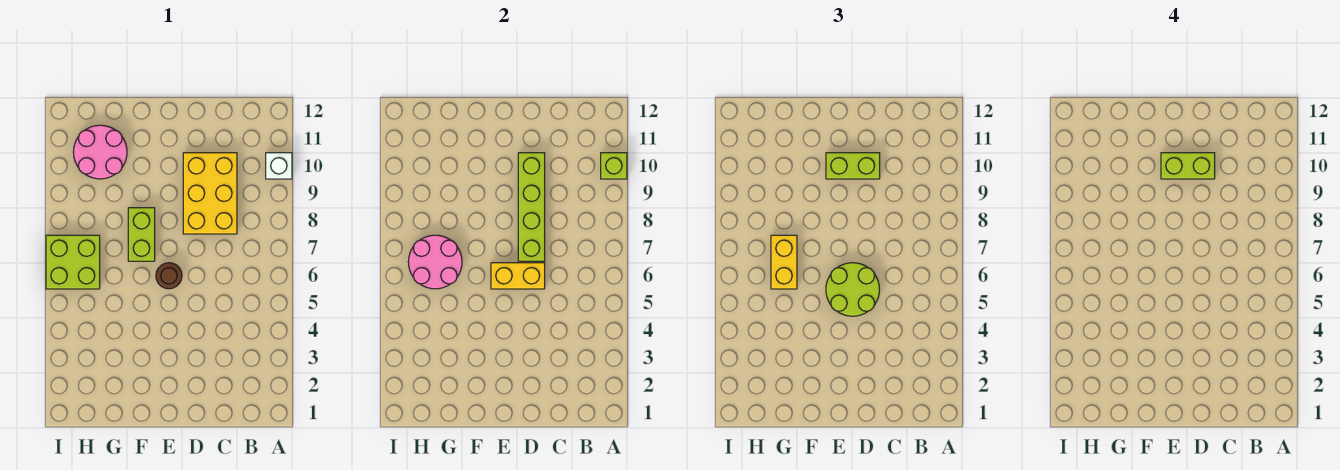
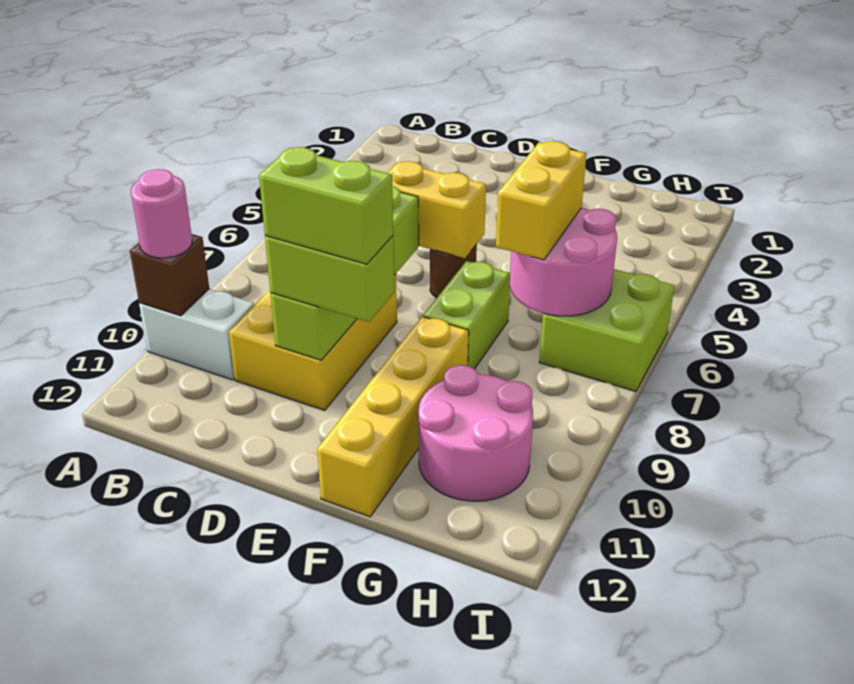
white 1x1 brick [266,153,292,179] -> white 1x2 brick [139,289,254,380]
lime 1x1 brick [601,153,627,179] -> brown 1x1 brick [130,234,209,316]
none -> pink 1x1 round brick [131,169,192,258]
lime 2x2 round brick [826,263,879,316] -> none
none -> yellow 1x4 brick [317,316,469,517]

